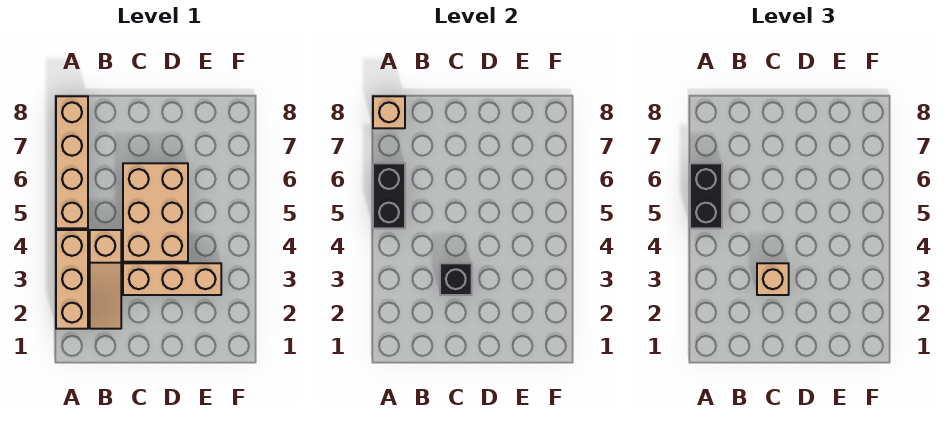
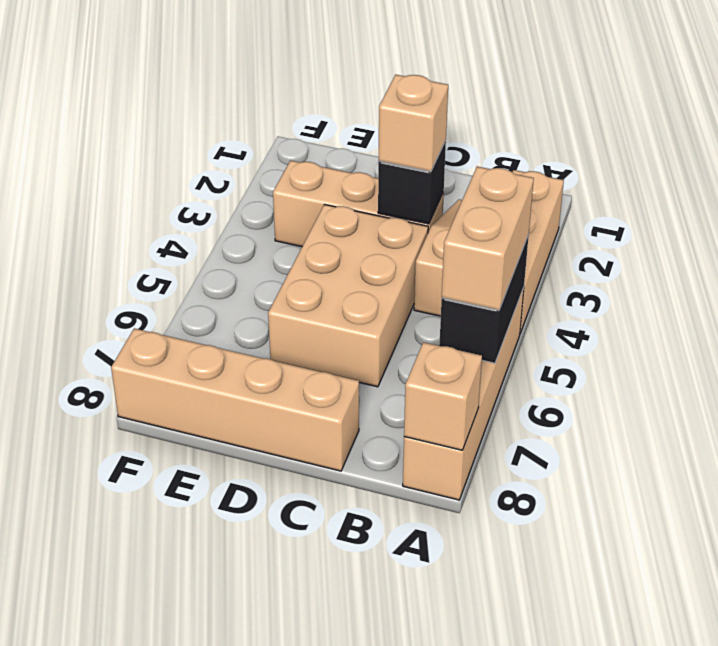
black 1x2 brick [690,163,722,228] -> tan 1x2 brick [442,167,534,310]
none -> tan 1x4 brick [111,328,359,471]

